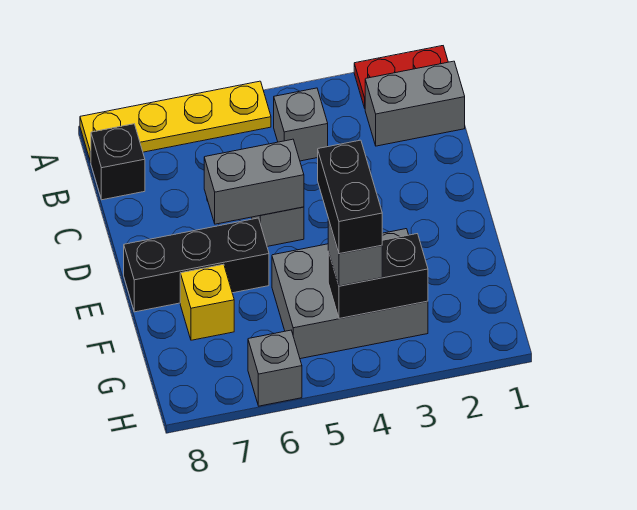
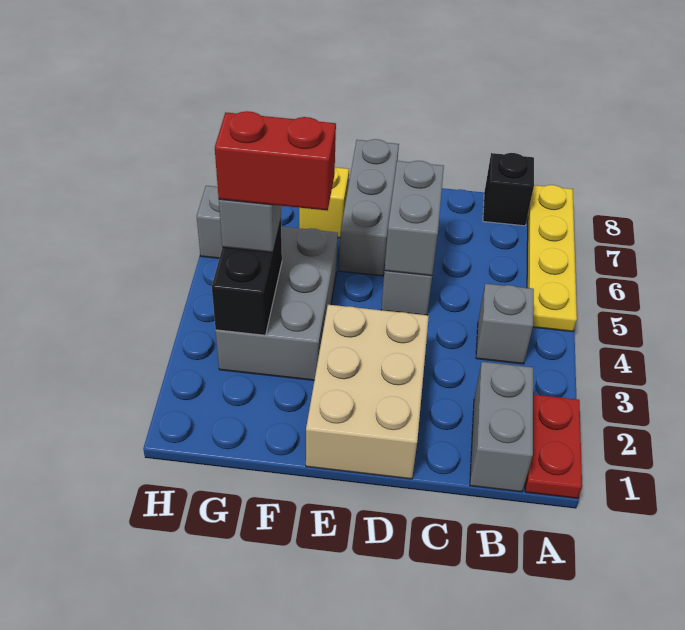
none -> tan 2x3 brick [306,305,429,479]
black 1x3 brick [124,218,269,312] -> grey 1x3 brick [339,139,399,276]
black 1x2 brick [318,140,382,254] -> red 1x2 brick [215,111,336,210]

